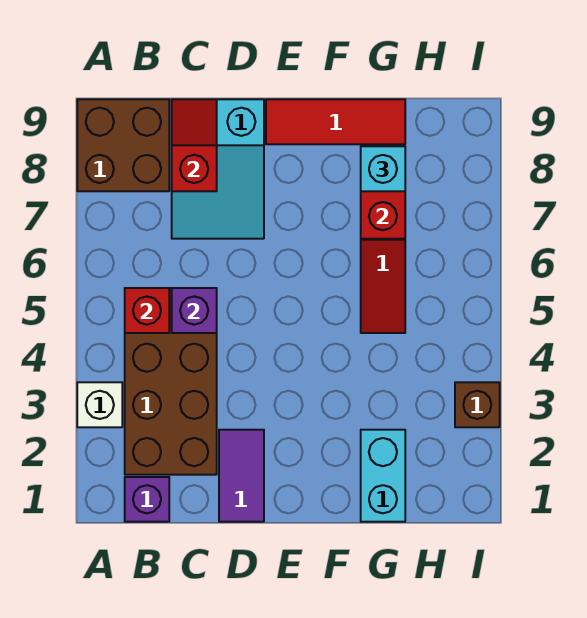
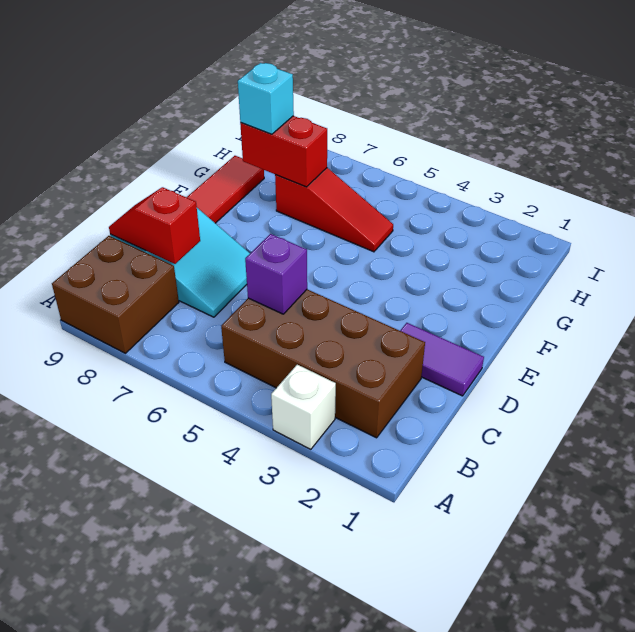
purple 1x1 brick [125,477,169,522] -> none
red 1x1 brick [125,288,169,333] -> none
cyan 1x2 brick [361,430,405,522] -> none
brown 1x1 brick [455,382,500,427] -> none

